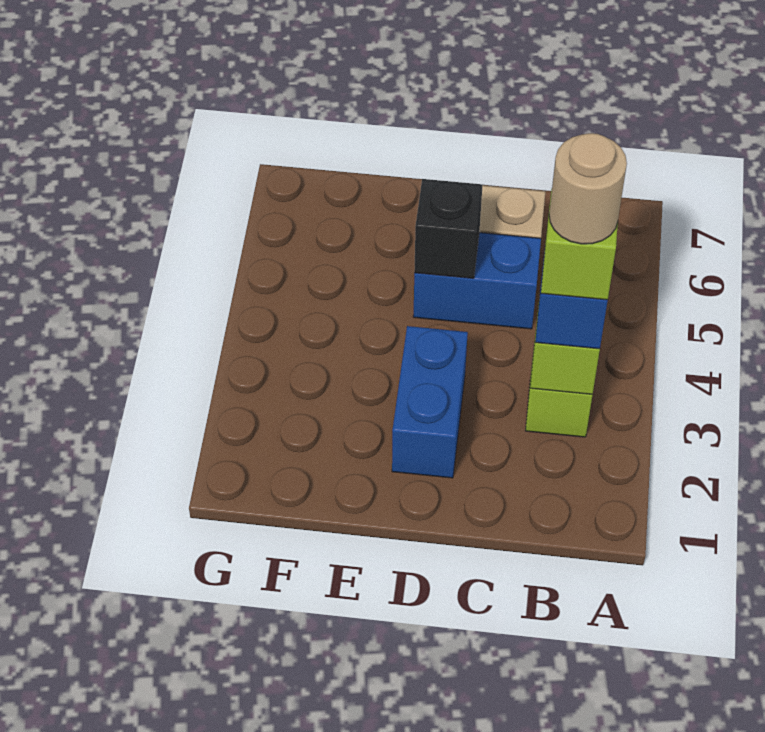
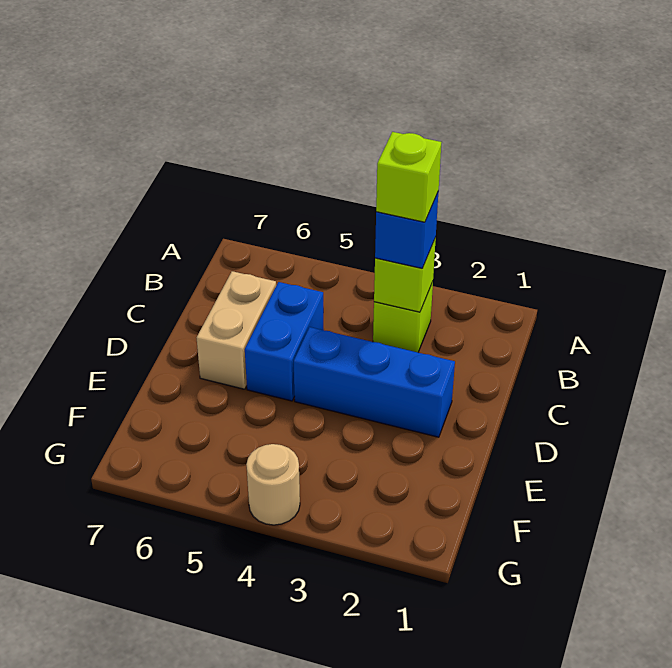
tan 1x1 round brick [549,133,627,244] -> tan 1x1 round brick moved to [246,444,300,525]
blue 1x2 brick [392,326,468,478] -> blue 1x3 brick [294,327,455,437]
black 1x1 brick [414,179,483,278] -> none

